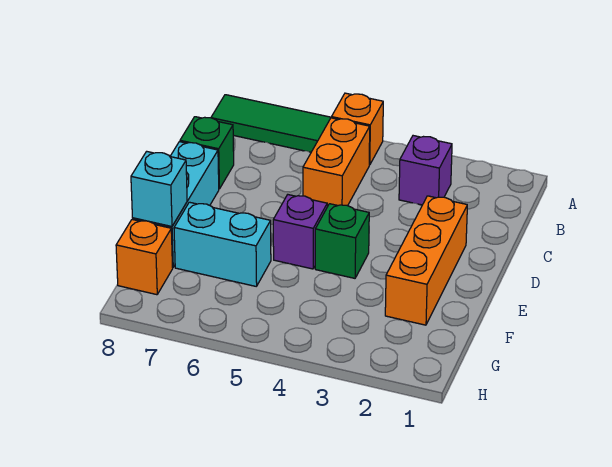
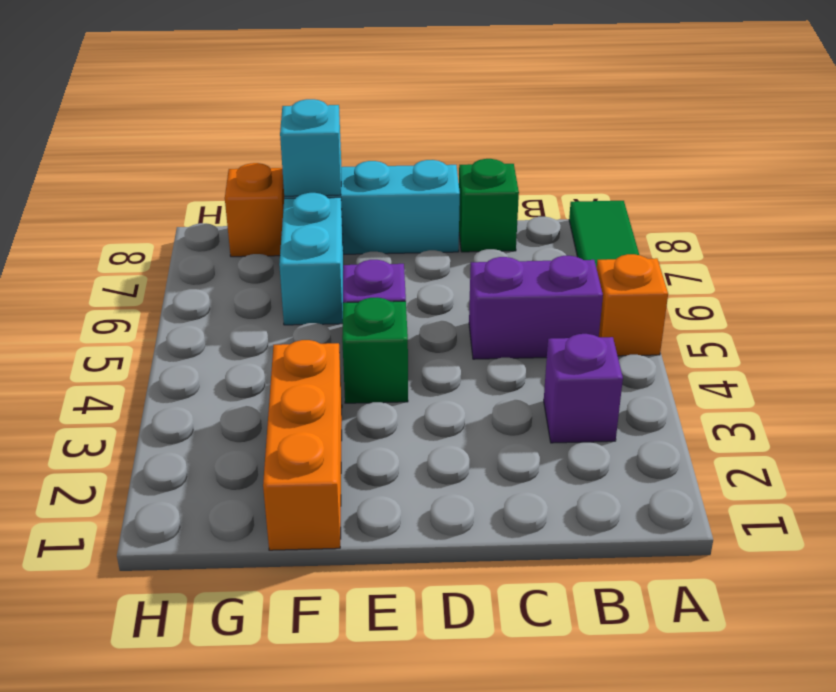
orange 1x2 brick [303,118,370,207] -> purple 1x2 brick [469,256,603,359]
orange 1x3 brick [385,196,467,325] -> orange 1x3 brick turned to [263,340,342,550]

